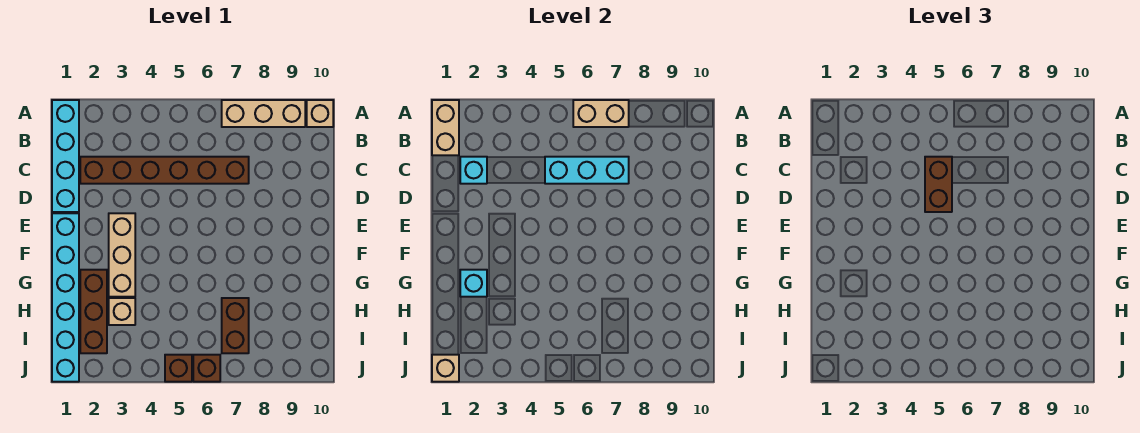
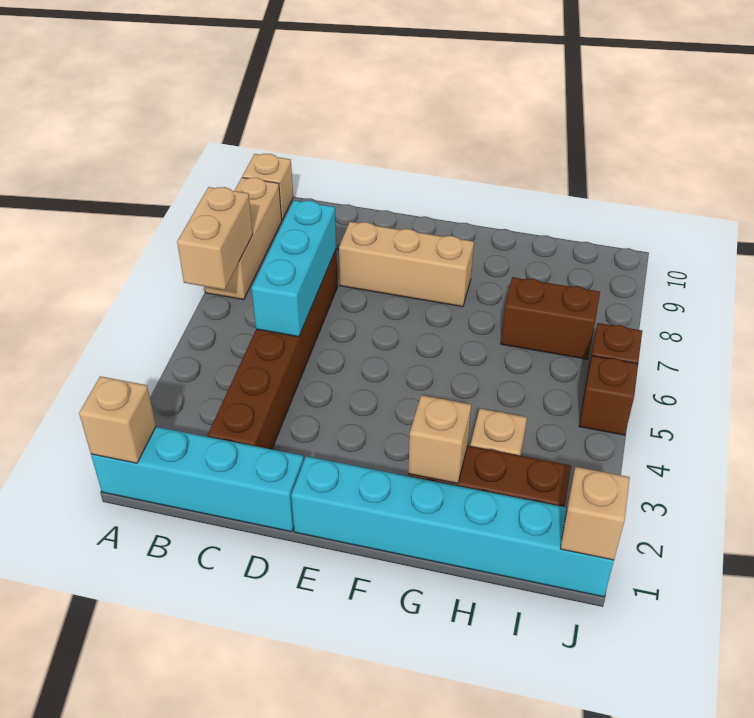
tan 1x2 brick [432,100,459,155] -> tan 1x1 brick [79,376,156,463]
cyan 1x1 brick [460,157,487,184] -> none
brown 1x2 brick [925,157,952,212] -> none
tan 1x3 brick [109,213,135,297] -> tan 1x3 brick moved to [339,222,474,307]
cyan 1x1 brick [460,270,487,297] -> tan 1x1 brick [408,395,471,483]

